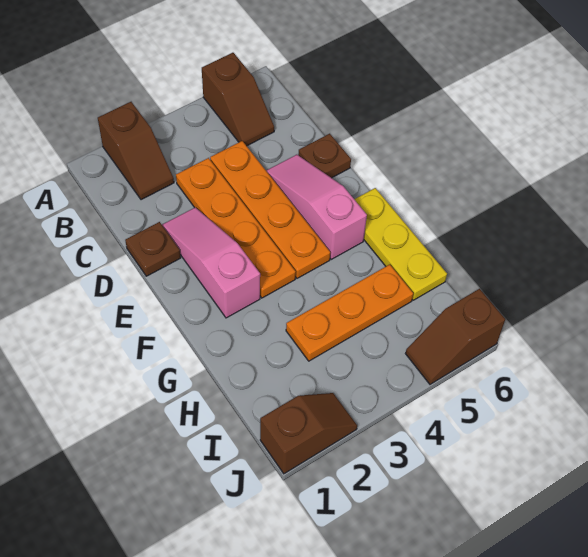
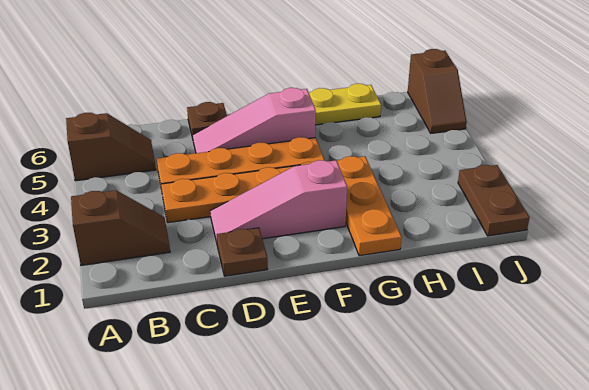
orange 1x3 plate [286,264,413,361] -> orange 1x3 plate moved to [337,156,402,256]
brown 1x2 slope [260,393,357,474] -> brown 1x2 plate [458,165,530,236]

